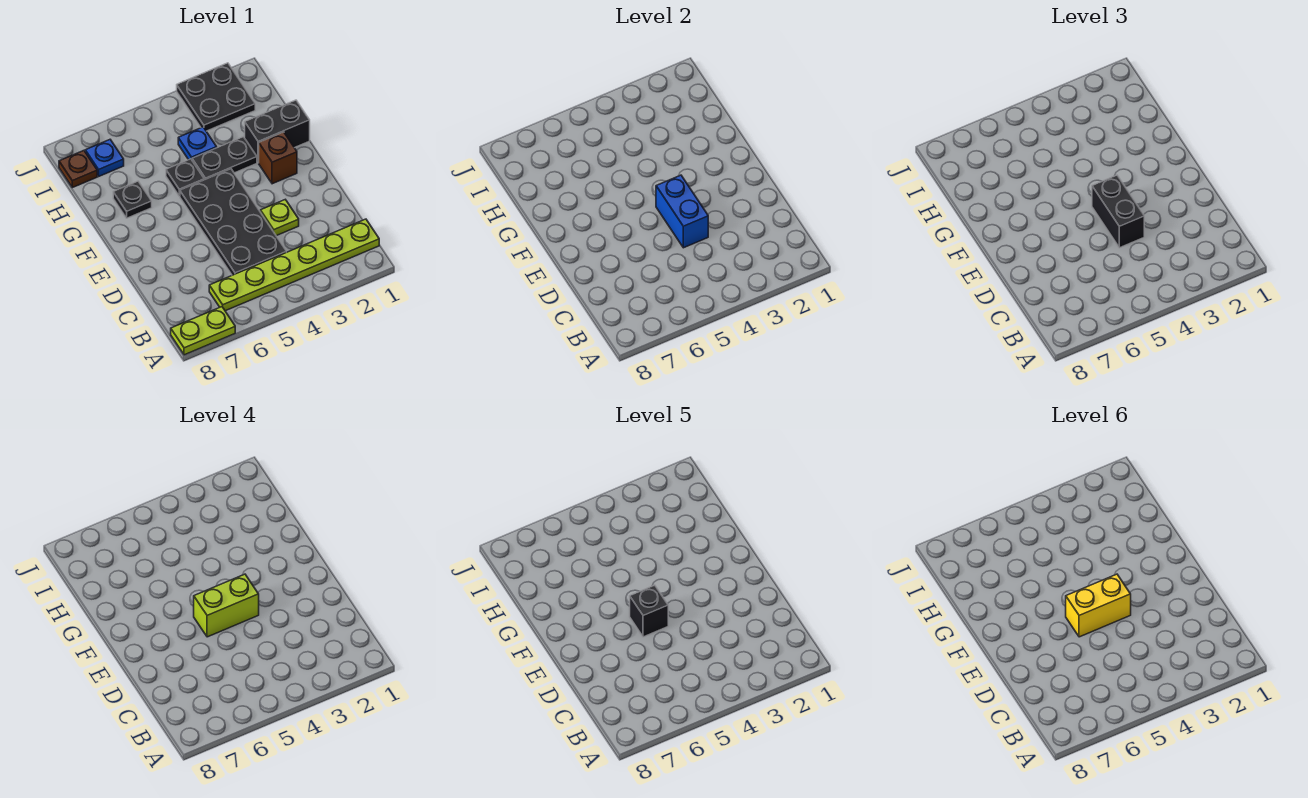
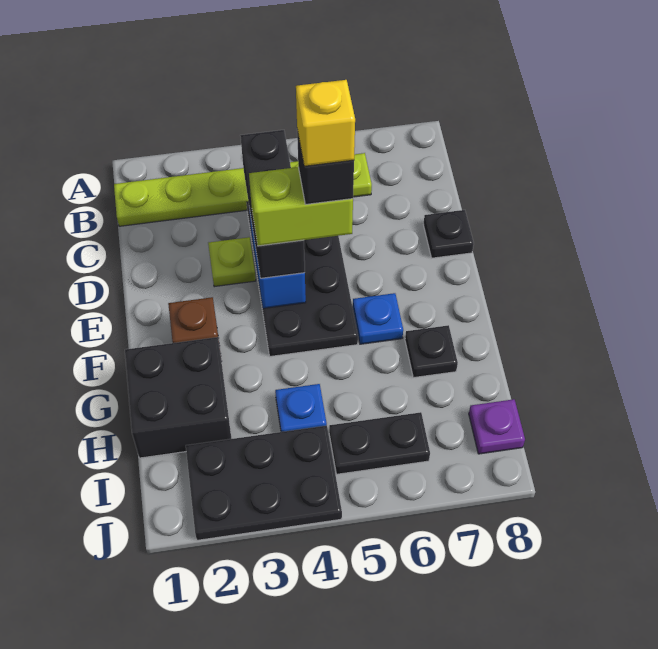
lime 1x2 plate [171,307,235,355] -> none
black 1x2 brick [1092,175,1144,248] -> black 1x3 brick [240,130,305,278]
yellow 1x2 brick [1066,574,1131,637] -> yellow 1x1 brick [296,80,355,166]
black 1x2 brick [245,100,310,163] -> black 2x2 brick [125,337,231,458]
black 1x2 plate [192,137,257,180] -> black 1x2 plate moved to [329,412,430,474]
black 1x1 plate [166,159,204,196] -> black 1x1 plate moved to [423,210,474,258]
black 2x2 plate [177,63,255,131] -> black 2x3 plate [186,426,342,540]
blue 1x1 plate [85,140,124,176] -> blue 1x1 plate moved to [353,293,403,344]
brown 1x1 plate [59,151,97,188] -> purple 1x1 plate [469,399,525,454]

